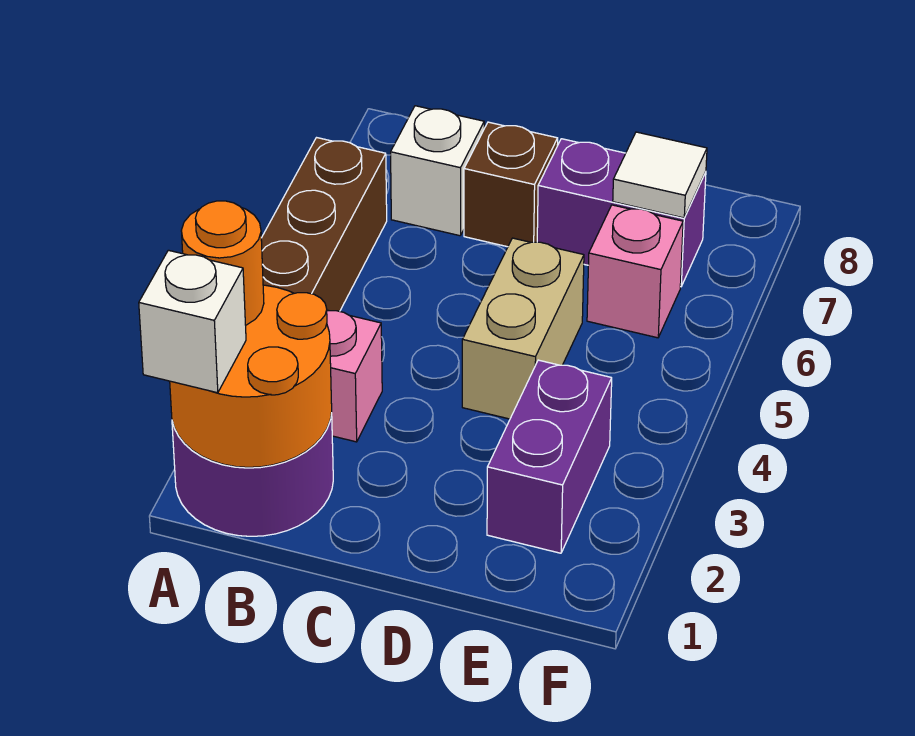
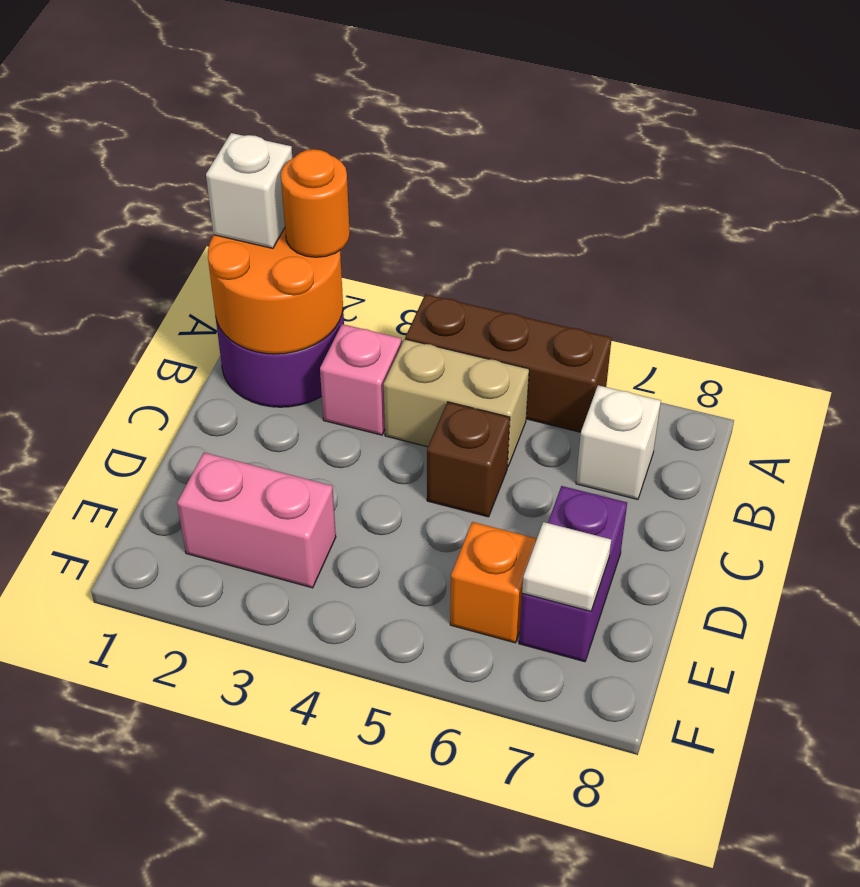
brown 1x1 brick [464,122,558,247] -> brown 1x1 brick moved to [427,402,510,517]
tan 1x2 brick [462,238,584,419] -> tan 1x2 brick moved to [384,339,529,467]
purple 1x2 brick [487,360,612,553] -> pink 1x2 brick [177,453,336,588]
pink 1x1 brick [587,205,683,338] -> orange 1x1 brick [450,522,537,643]

